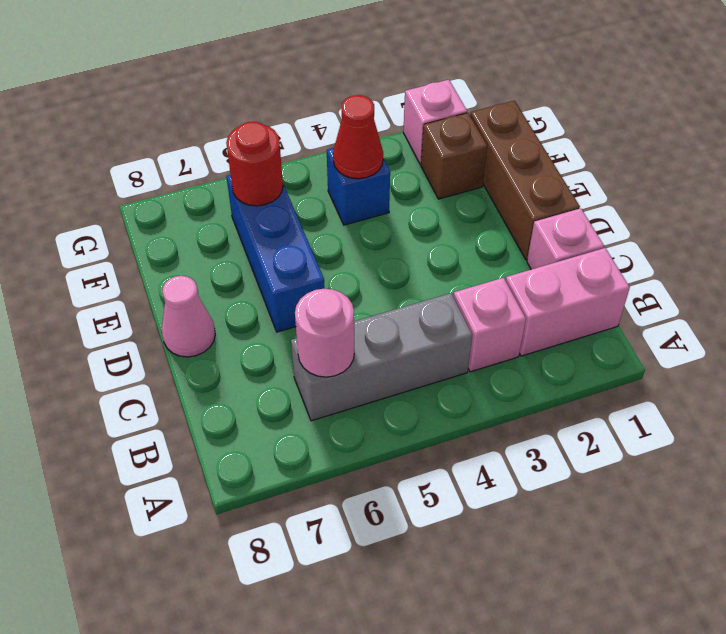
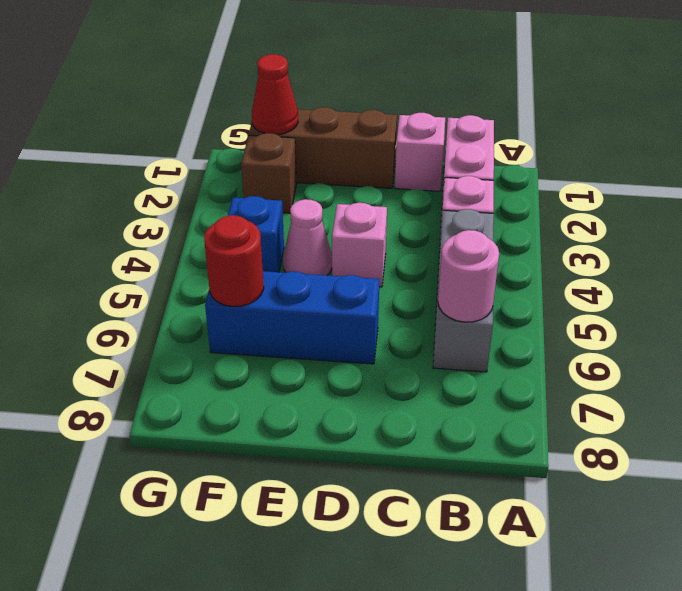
pink 1x1 cone [162,276,215,357] -> pink 1x1 cone moved to [283,199,332,275]
red 1x1 cone [333,95,383,179] -> red 1x1 cone moved to [252,54,298,135]
pink 1x1 brick [403,80,467,164] -> pink 1x1 brick moved to [332,203,387,287]

